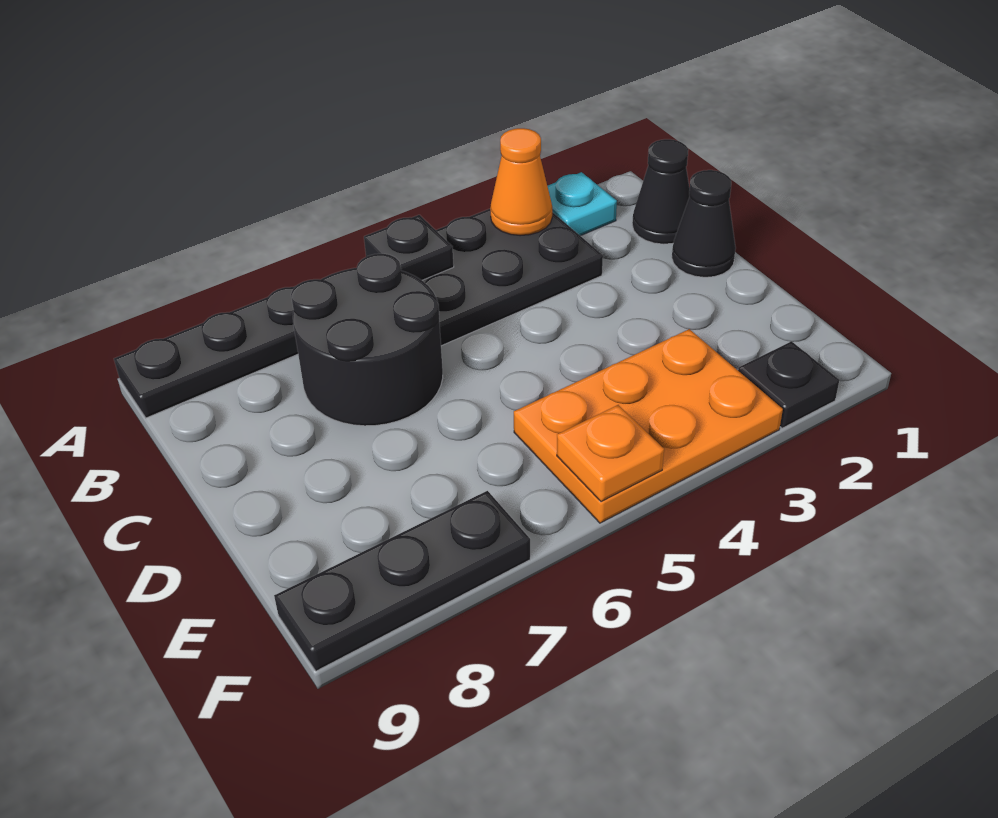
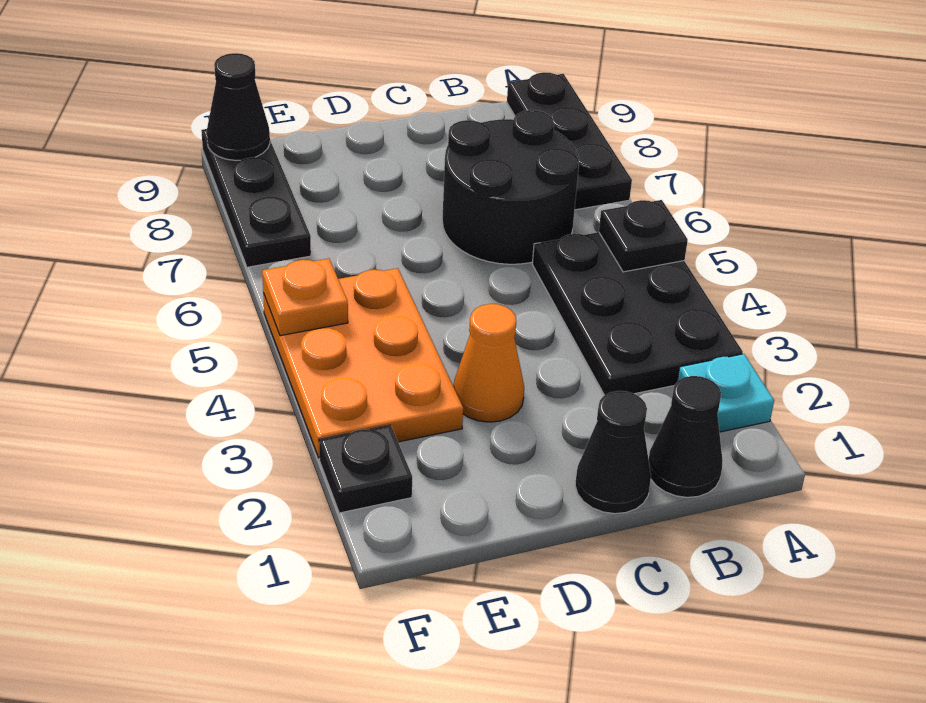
orange 1x1 cone [490,128,552,236] -> orange 1x1 cone moved to [453,304,524,422]
none -> black 1x1 cone [207,53,270,160]

